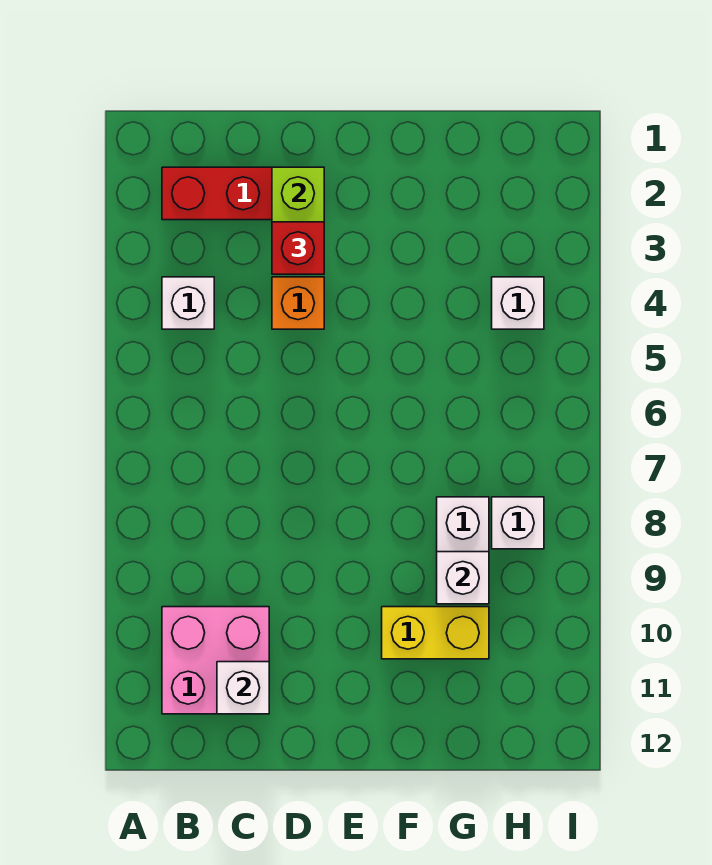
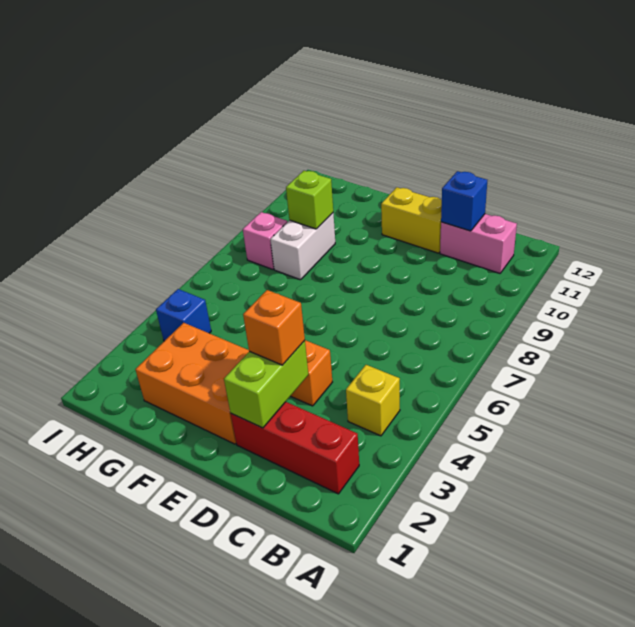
white 1x1 brick [162,277,214,329] -> yellow 1x1 brick [346,365,400,436]
pink 2x2 brick [162,607,269,714] -> pink 1x2 brick [440,214,517,273]
white 1x1 brick [217,662,269,714] -> blue 1x1 brick [441,171,487,231]
red 1x1 brick [272,222,324,274] -> orange 1x1 brick [243,290,305,365]
none -> orange 2x3 brick [135,323,249,444]
yellow 1x2 brick [382,607,489,659] -> yellow 1x2 brick moved to [381,187,442,253]
white 1x1 brick [437,552,489,604] -> lime 1x1 brick [286,171,333,229]
white 1x1 brick [492,277,544,329] -> blue 1x1 brick [156,289,211,341]
white 1x1 brick [492,497,544,549] -> pink 1x1 brick [243,212,287,269]

